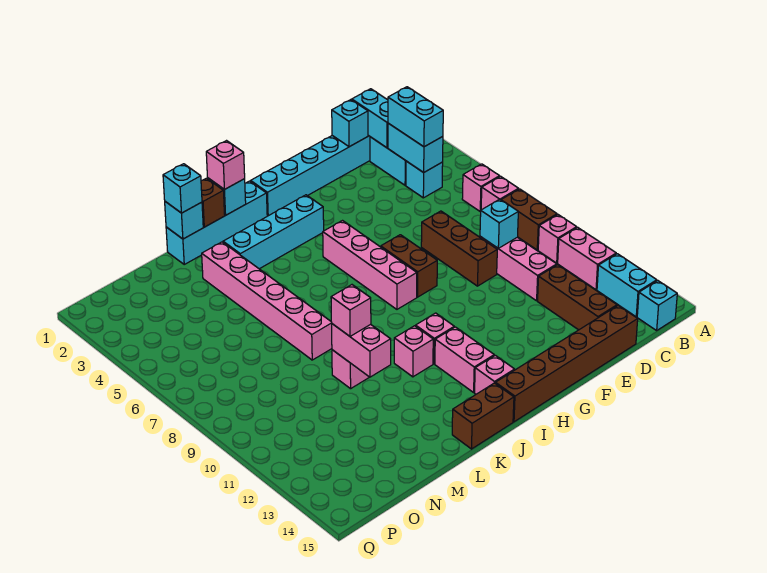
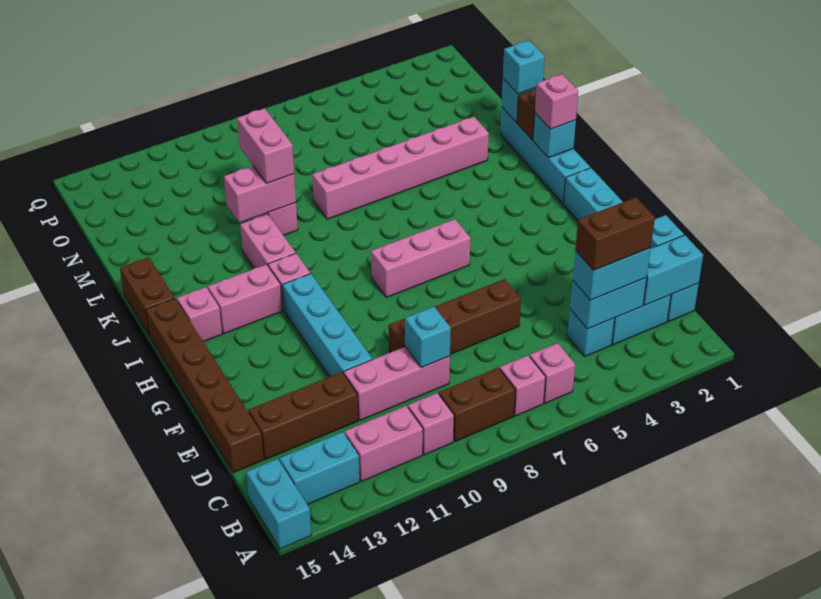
cyan 1x1 brick [637,281,677,330] -> cyan 1x2 brick [246,459,311,549]
brown 1x3 brick [421,211,497,286] -> brown 1x4 brick [389,279,521,354]
brown 1x2 brick [381,235,437,297] -> brown 1x2 brick moved to [575,197,655,271]
cyan 1x4 brick [223,195,324,269] -> cyan 1x4 brick moved to [283,274,372,377]
pink 1x4 brick [323,221,417,309] -> pink 1x3 brick [371,219,471,297]
pink 1x1 brick [394,326,433,377] -> pink 1x2 brick [240,214,296,268]
pink 1x1 brick [331,285,371,336] -> pink 1x2 brick [237,108,294,183]

